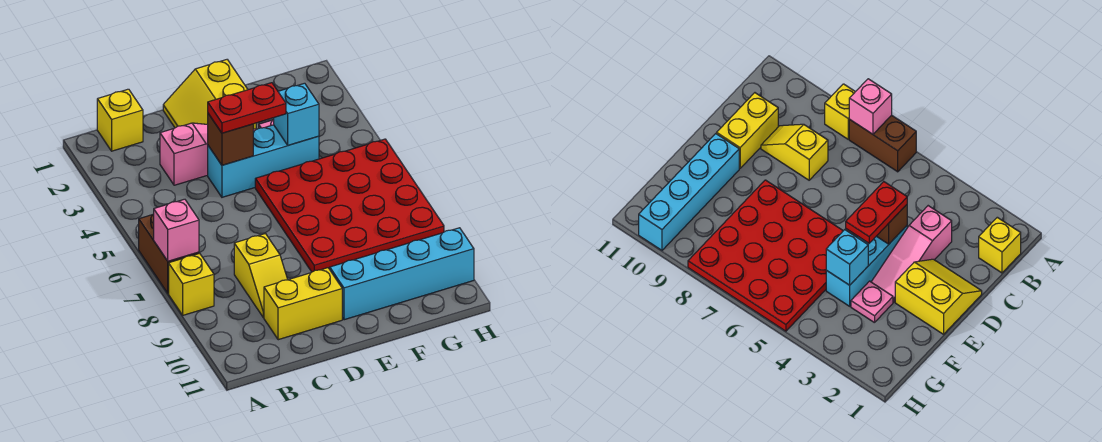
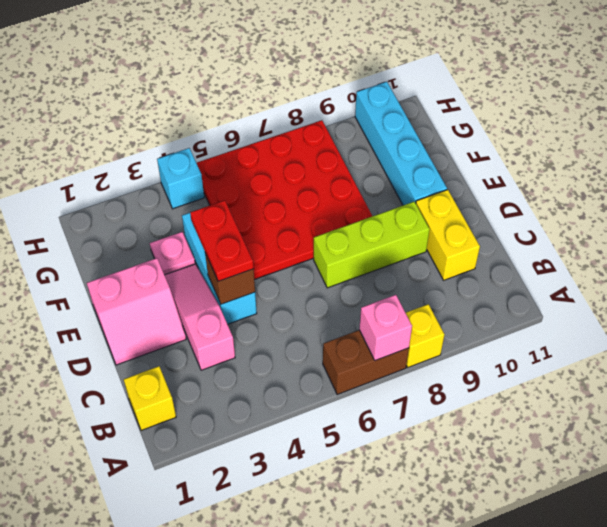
yellow 1x2 slope [234,234,288,318] -> none
yellow 2x2 slope [163,60,256,129] -> pink 2x2 slope [87,258,186,365]
none -> lime 1x3 brick [314,202,430,288]
cyan 1x1 brick [274,83,319,145] -> cyan 1x1 brick moved to [157,148,204,209]

